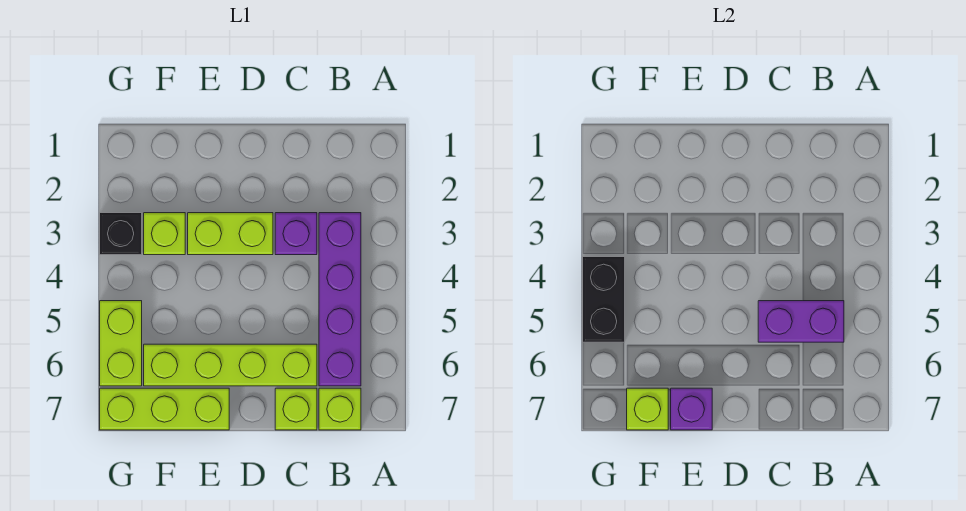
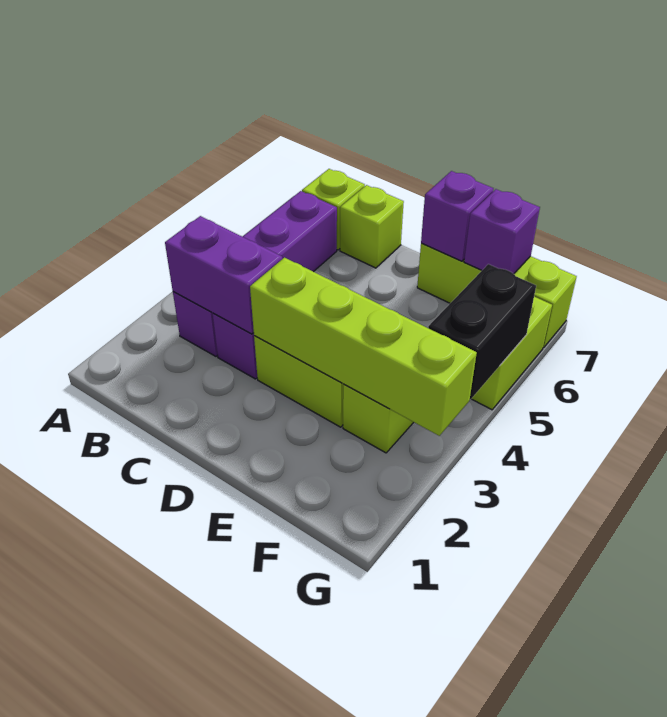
purple 1x2 brick [758,301,844,342] -> purple 1x2 brick moved to [165,216,282,334]
lime 1x4 brick [144,344,317,386] -> lime 1x4 brick moved to [250,258,477,436]
lime 1x1 brick [627,388,668,430] -> purple 1x1 brick [464,189,540,274]
black 1x1 brick [100,213,142,255] -> none

